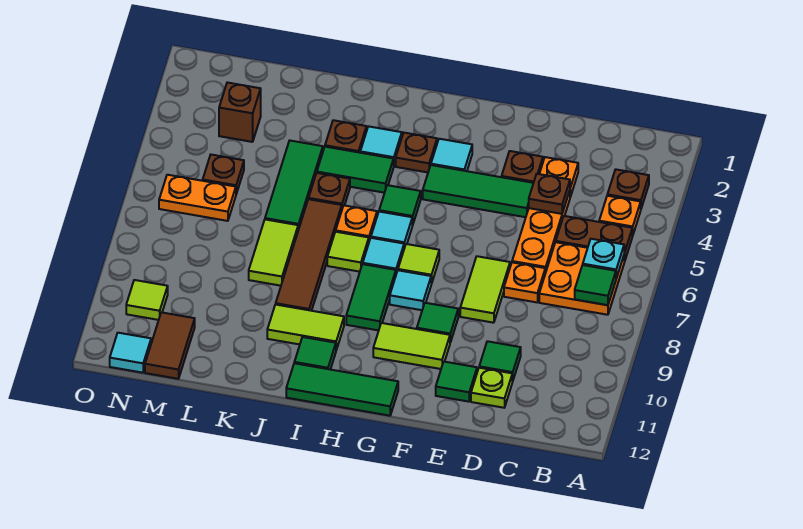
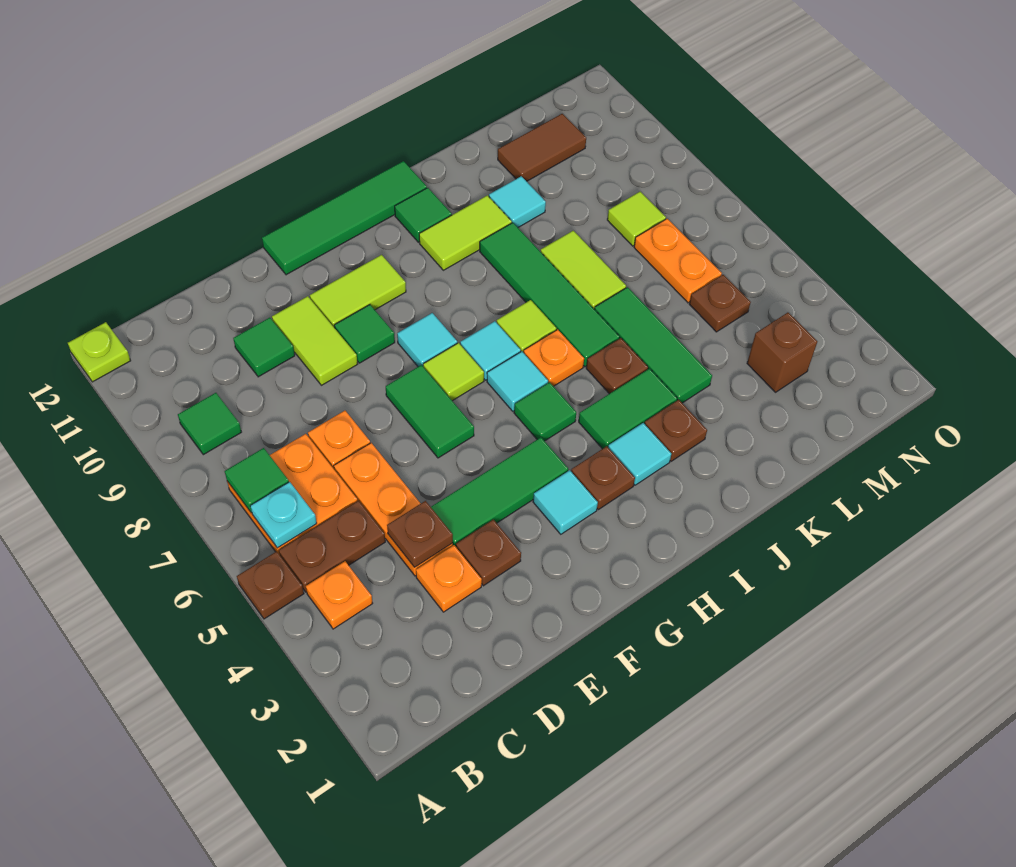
brown 1x1 plate [607,169,649,208] -> brown 1x1 plate moved to [237,551,304,619]
lime 1x1 plate [471,368,512,408] -> lime 1x1 plate moved to [68,322,131,382]
lime 1x2 tile [460,256,510,323] -> lime 1x2 tile moved to [272,296,357,385]
green 1x1 tile [436,362,477,402] -> green 1x1 tile moved to [178,393,241,455]
green 1x3 tile [286,363,398,416] -> green 1x4 tile [262,161,427,275]
green 1x2 tile [346,264,396,330] -> green 1x2 tile moved to [386,365,474,458]
brown 1x4 tile [276,199,342,311] -> green 1x4 tile [480,223,619,367]
orange 1x2 plate [159,175,236,221] -> orange 1x2 plate turned to [634,219,722,303]
brown 1x2 tile [145,312,195,379] -> brown 1x2 tile turned to [498,114,586,181]
lime 1x1 tile [126,280,168,320] -> lime 1x1 tile moved to [607,192,666,246]
cyan 1x1 tile [110,333,151,373] -> cyan 1x1 tile moved to [489,176,546,227]

